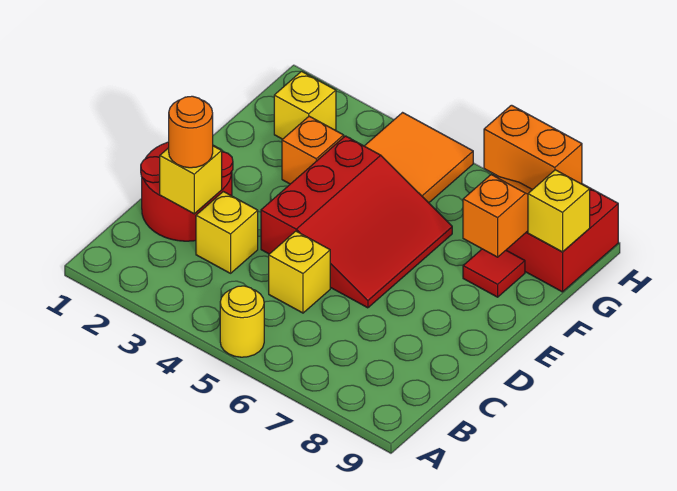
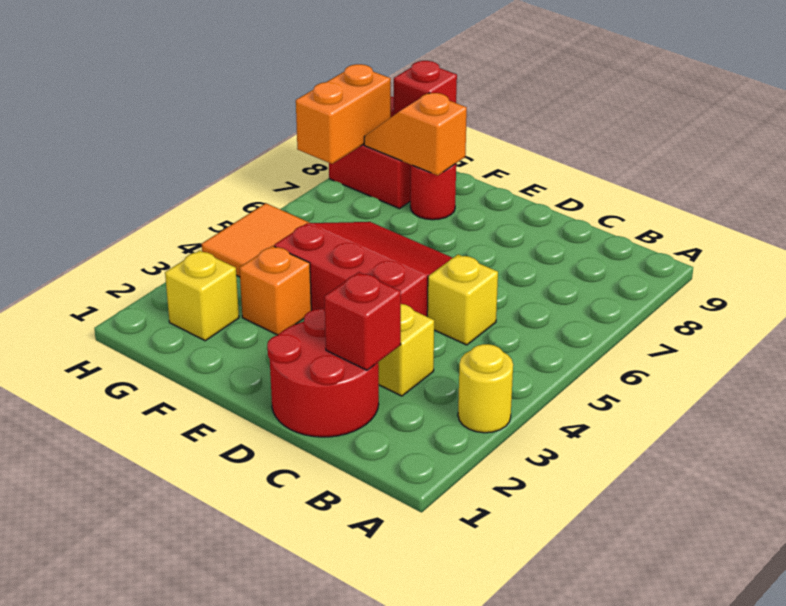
yellow 1x1 round brick [220,286,264,357] -> yellow 1x1 round brick moved to [458,344,513,433]
yellow 1x1 brick [160,146,222,214] -> red 1x1 brick [324,272,401,370]
orange 1x1 round brick [169,96,213,168] -> none
red 1x1 tile [463,249,525,297] -> red 1x1 round brick [410,164,456,220]
yellow 1x1 brick [528,170,590,252] -> red 1x1 brick [394,61,457,115]

